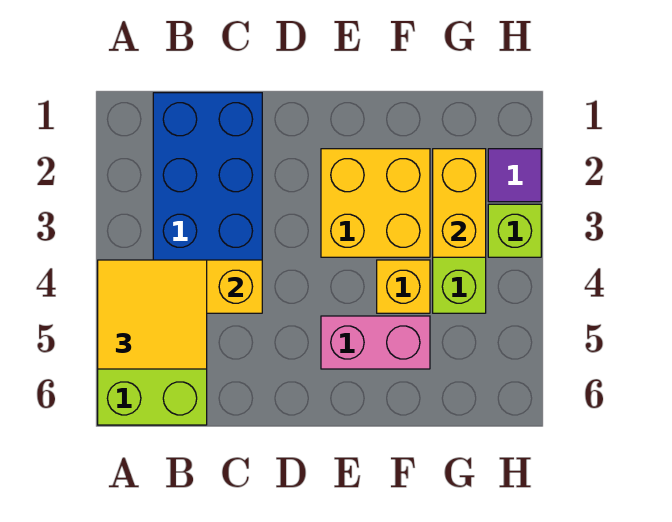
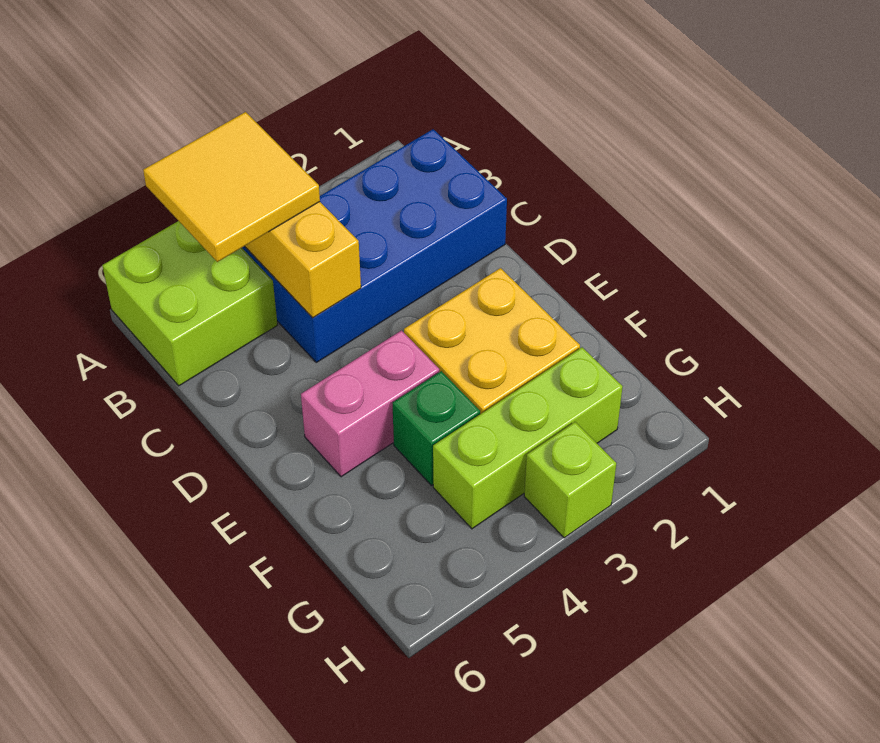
pink 1x2 brick [321,316,430,369] -> pink 1x2 brick turned to [301,330,439,477]
yellow 1x1 brick [377,260,430,313] -> green 1x1 brick [393,371,480,485]
yellow 1x2 brick [433,149,486,257] -> none
purple 1x1 tile [488,149,541,202] -> none

